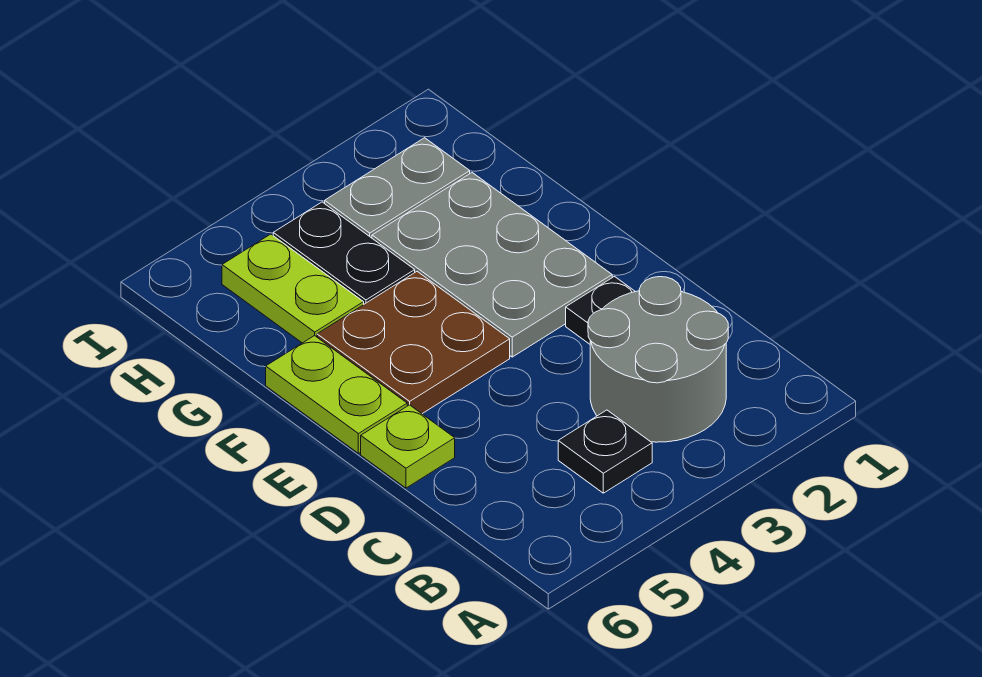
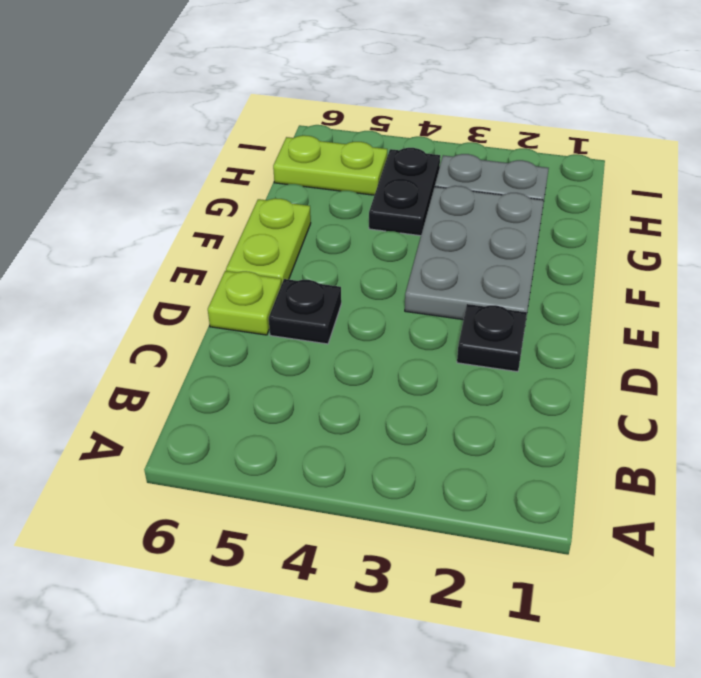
grey 2x2 round brick [588,277,728,442] -> none
black 1x1 plate [558,410,652,493] -> black 1x1 plate moved to [269,279,341,344]
brown 2x2 plate [317,272,510,414] -> none
lime 1x2 plate [222,234,364,343] -> lime 1x2 plate turned to [273,135,387,195]

